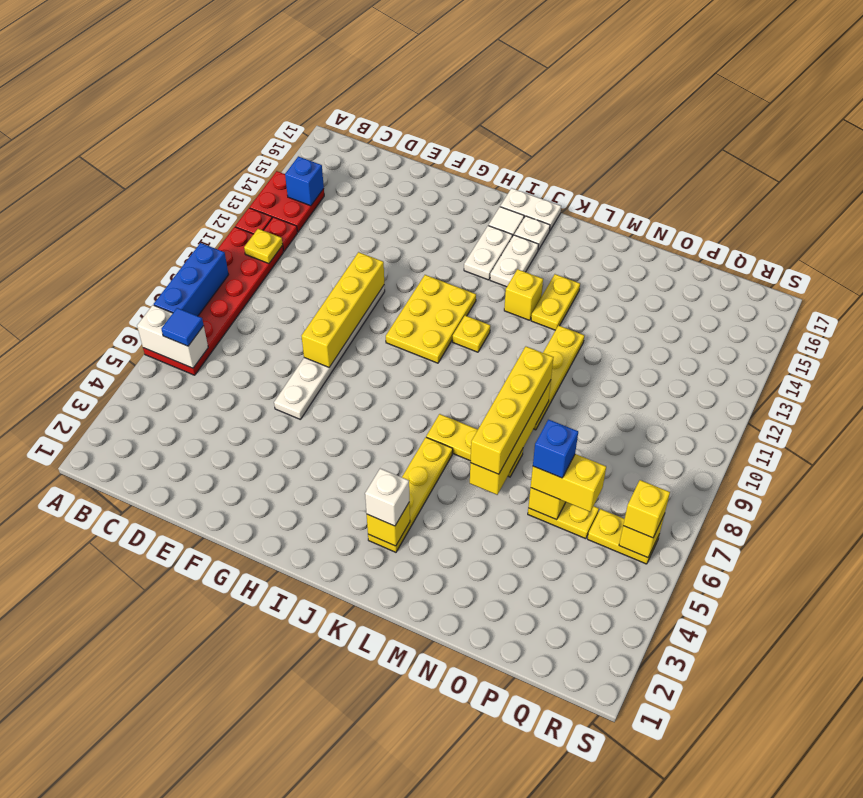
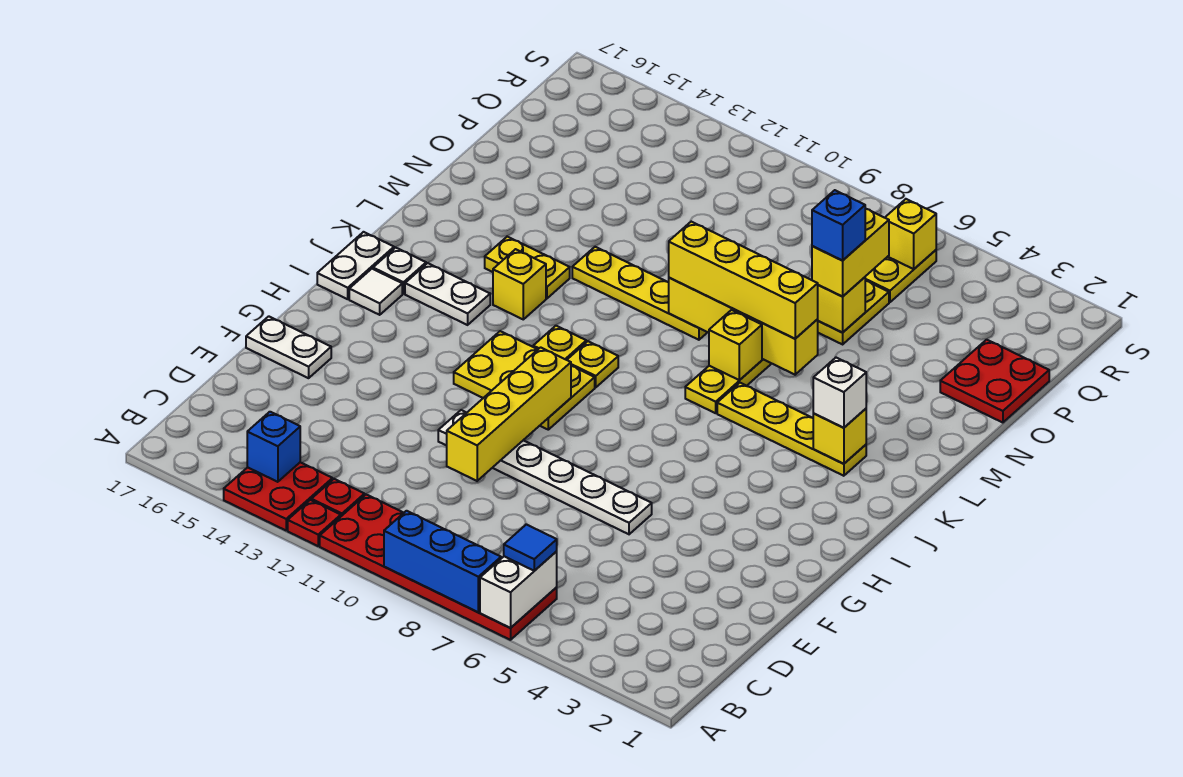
yellow 1x1 plate [244,229,283,264] -> yellow 1x1 plate moved to [567,341,618,387]
yellow 1x4 brick [302,252,384,367] -> yellow 1x4 brick turned to [447,347,571,481]
white 1x2 plate [464,226,512,280] -> white 1x2 plate moved to [246,316,331,378]
none -> red 2x2 plate [940,340,1049,423]
yellow 1x1 brick [623,480,670,538] -> yellow 1x1 brick moved to [709,310,762,380]

